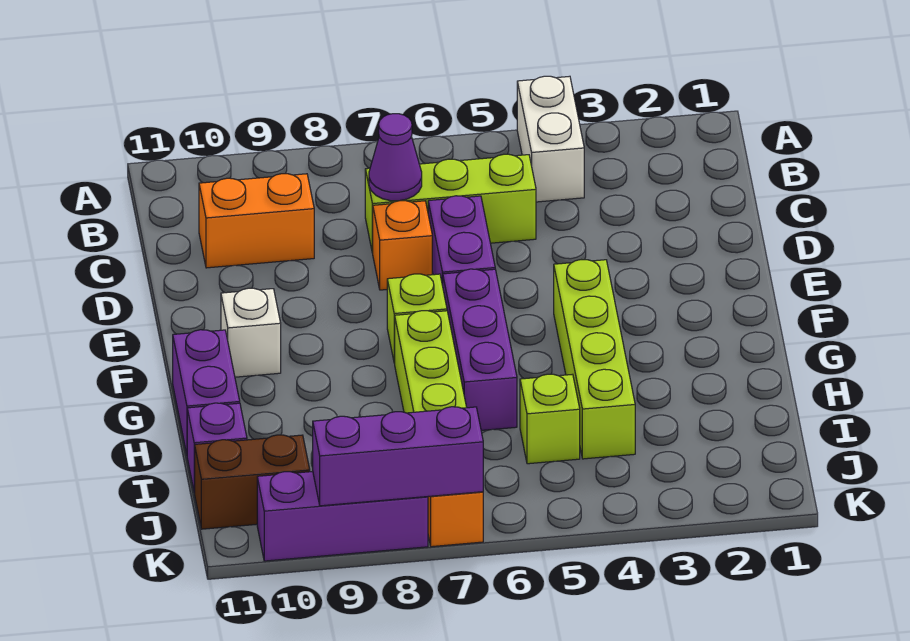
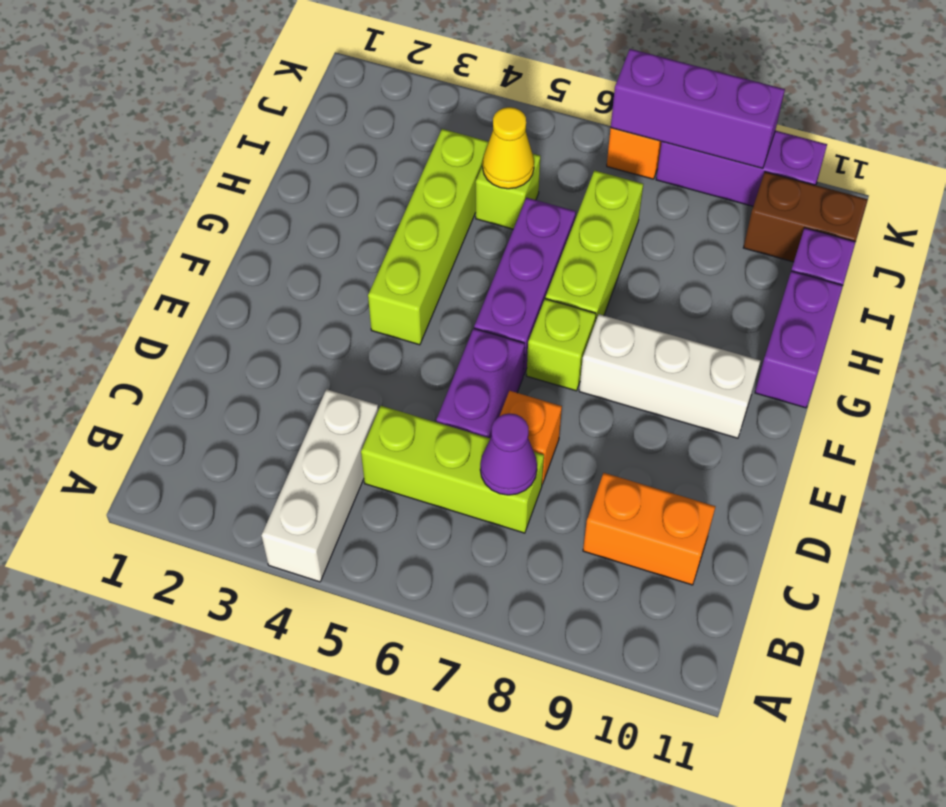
white 1x2 brick [517,76,584,202] -> white 1x3 brick [261,389,378,582]
white 1x1 brick [221,288,281,377] -> white 1x3 brick [579,314,760,438]
none -> yellow 1x1 cone [483,107,534,189]

